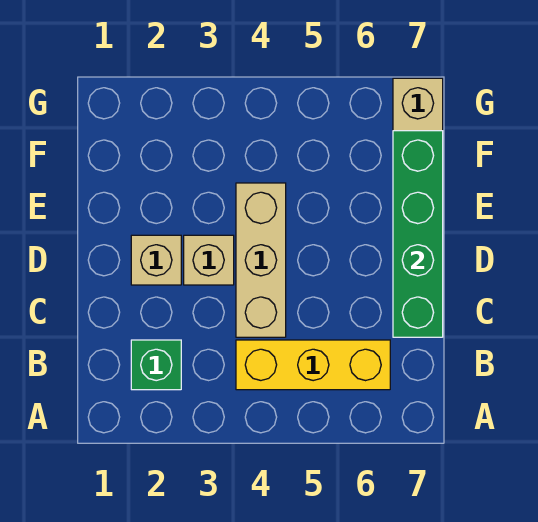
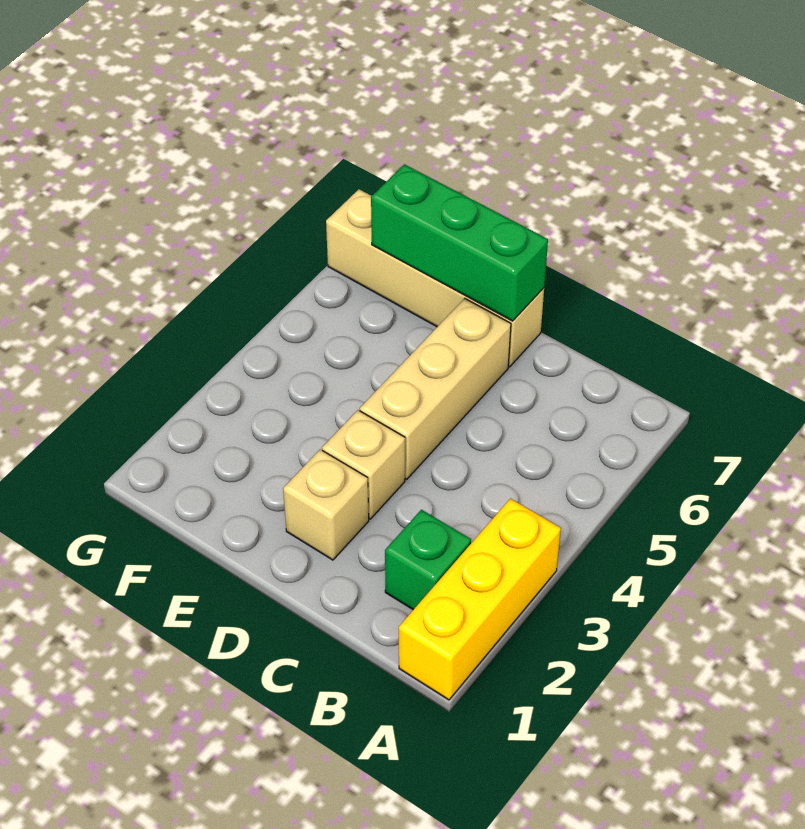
yellow 1x3 brick [236,340,390,390] -> yellow 1x3 brick moved to [399,499,561,700]
tan 1x3 brick [236,183,286,337] -> tan 1x3 brick turned to [360,298,511,479]
green 1x4 brick [393,131,443,337] -> green 1x3 brick [371,164,548,321]

